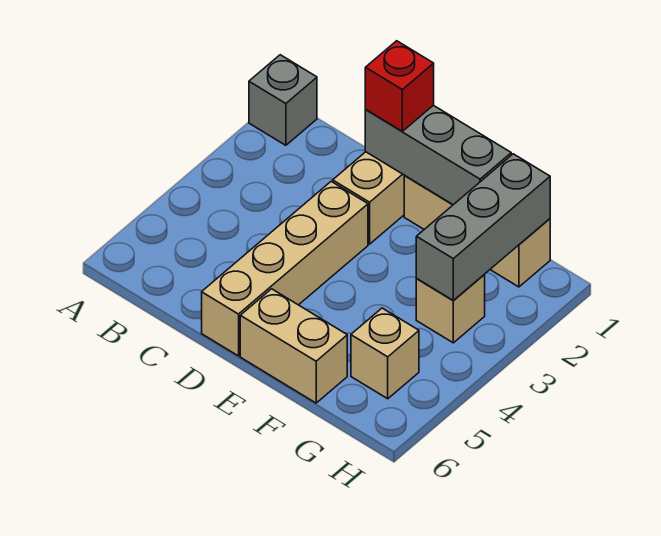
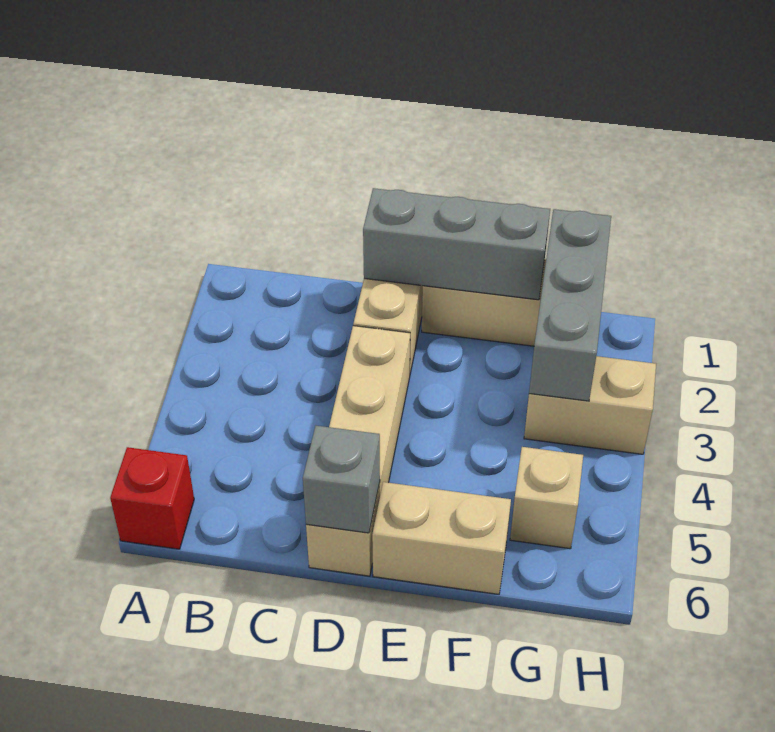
grey 1x1 brick [249,55,317,145] -> grey 1x1 brick moved to [303,426,380,533]
red 1x1 brick [365,41,434,131] -> red 1x1 brick moved to [110,447,194,549]
tan 1x1 brick [416,274,485,343] -> tan 1x2 brick [524,356,656,454]

